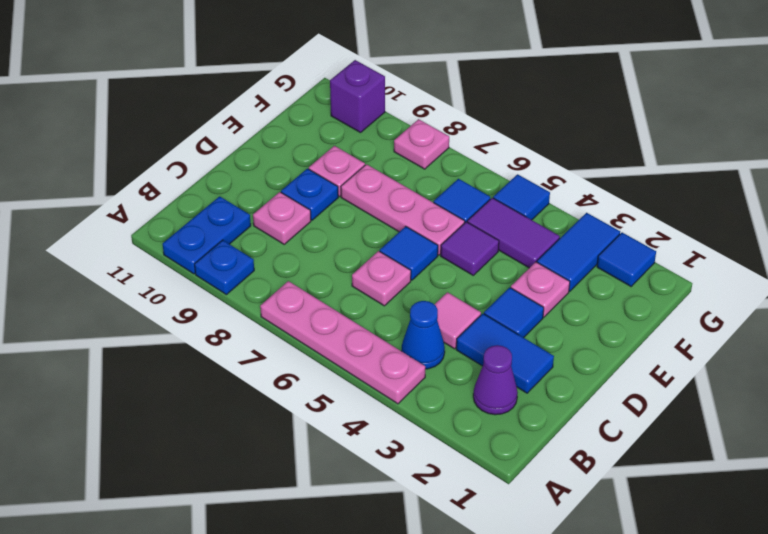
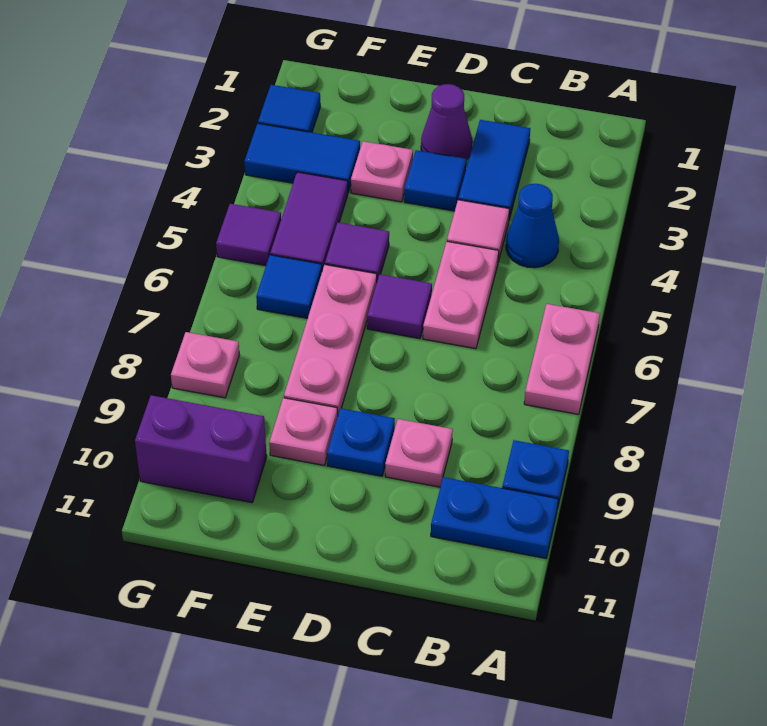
pink 1x4 plate [260,281,425,404] -> pink 1x2 plate [524,304,600,414]
purple 1x1 cone [473,345,518,415] -> purple 1x1 cone moved to [421,84,472,160]
pink 1x1 plate [352,251,411,306] -> pink 1x2 plate [423,242,499,349]
blue 1x1 tile [380,226,438,280] -> purple 1x1 tile [367,274,432,339]
blue 1x1 tile [493,174,550,220] -> purple 1x1 tile [216,204,281,266]
purple 1x1 brick [330,60,385,133] -> purple 1x2 brick [135,395,267,503]

